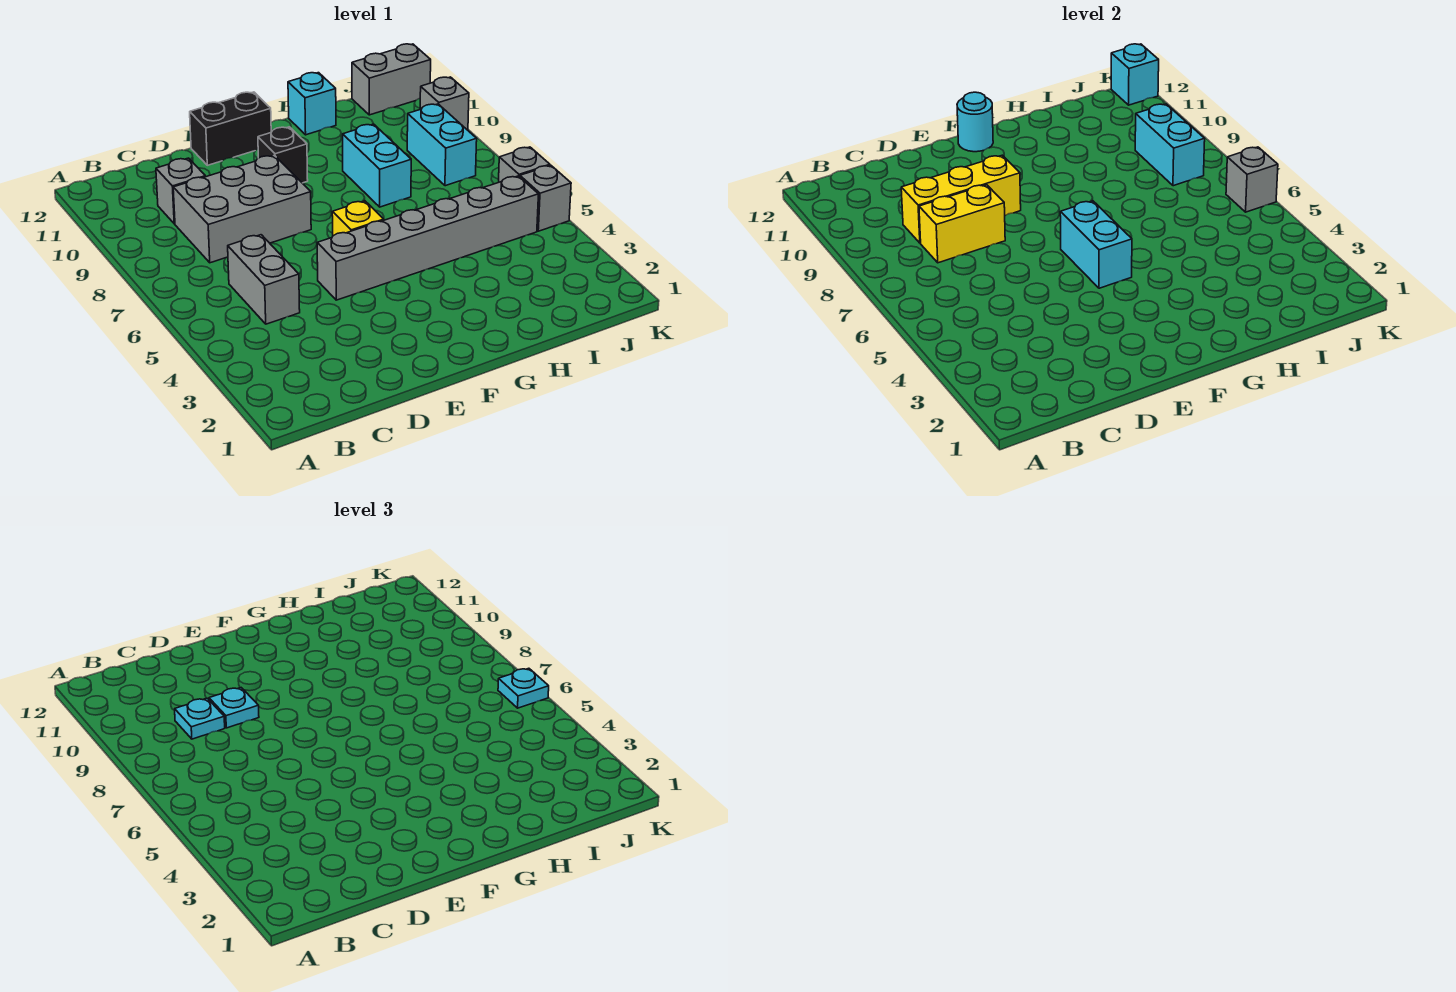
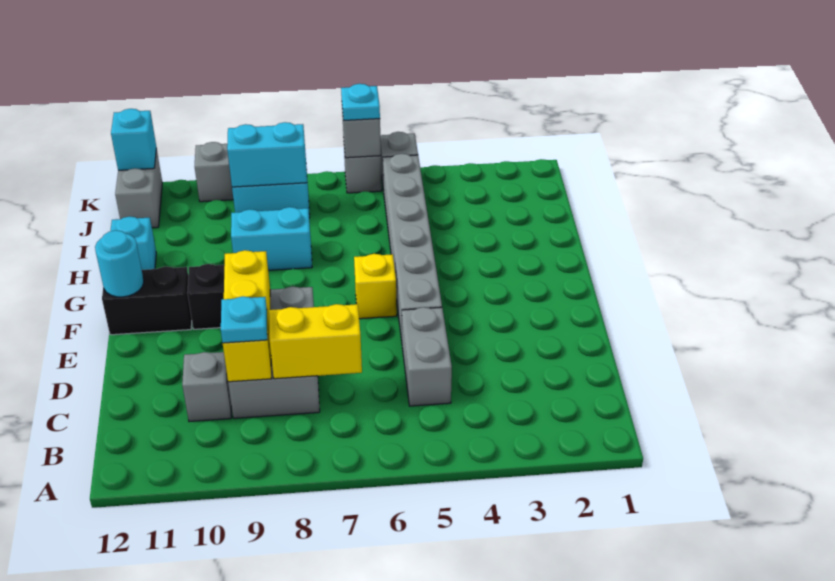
grey 1x2 brick [228,235,300,324] -> grey 1x2 brick turned to [402,307,452,406]
yellow 1x2 brick [919,185,1005,263] -> yellow 1x2 brick turned to [269,304,362,379]
cyan 1x1 plate [209,688,259,728] -> none
black 1x2 brick [190,92,271,165] -> black 1x2 brick turned to [102,266,192,335]
cyan 1x2 brick [1060,201,1132,288] -> none

